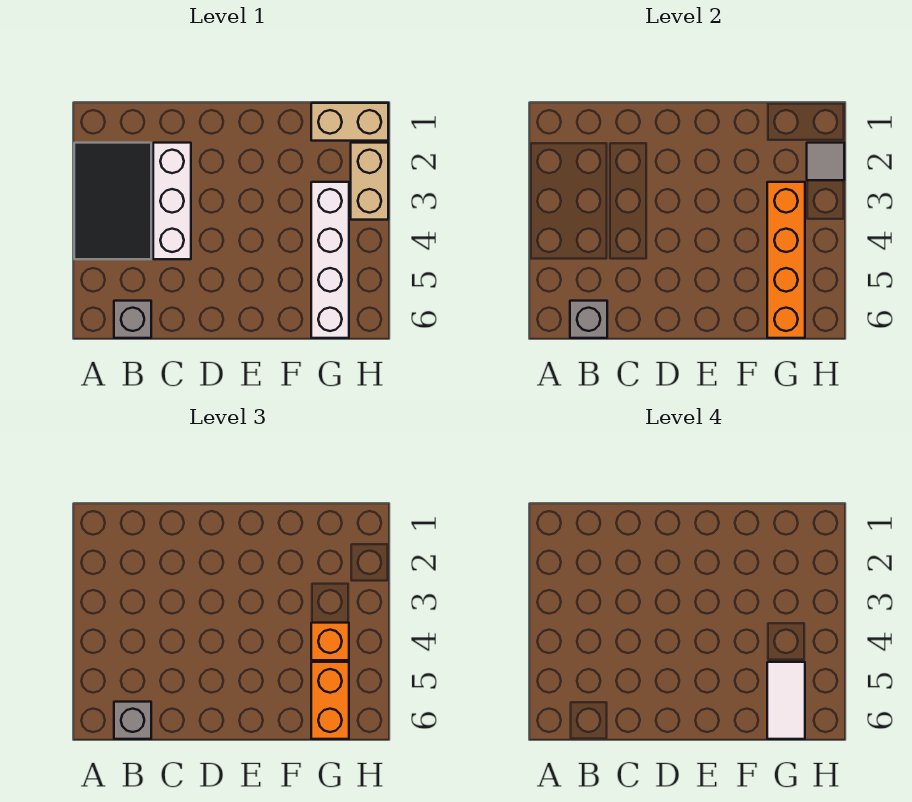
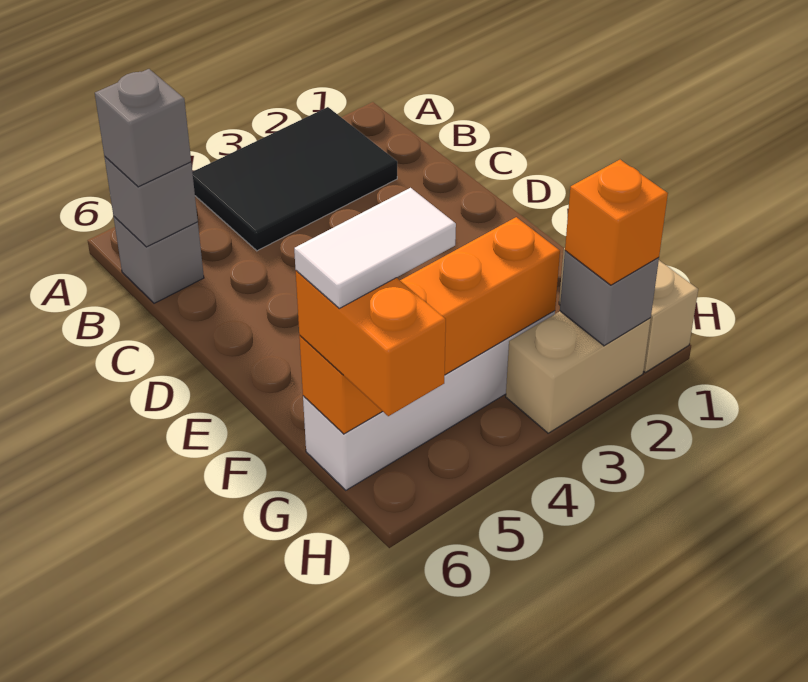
white 1x3 brick [153,143,191,259] -> none
orange 1x1 brick [311,623,349,660] -> orange 1x1 brick moved to [565,160,668,285]
orange 1x2 brick [311,662,349,739] -> orange 1x2 brick turned to [296,271,446,416]
grey 1x1 tile [807,143,844,180] -> grey 1x1 brick [560,251,659,346]

